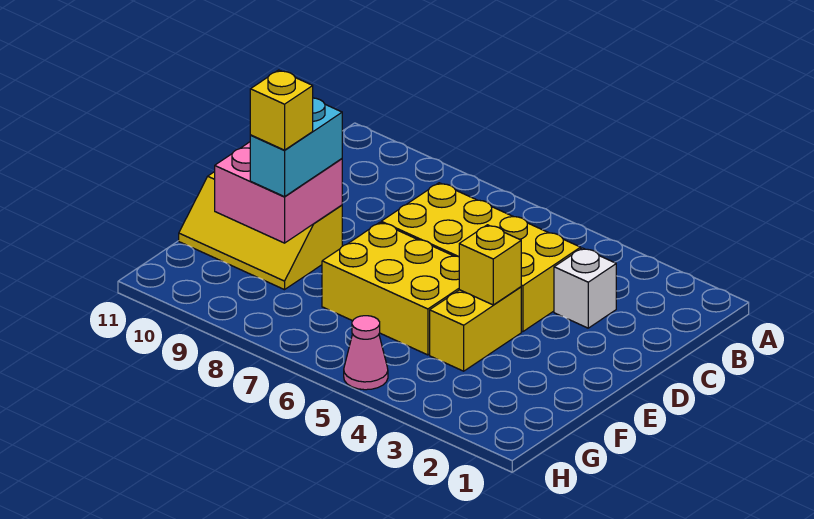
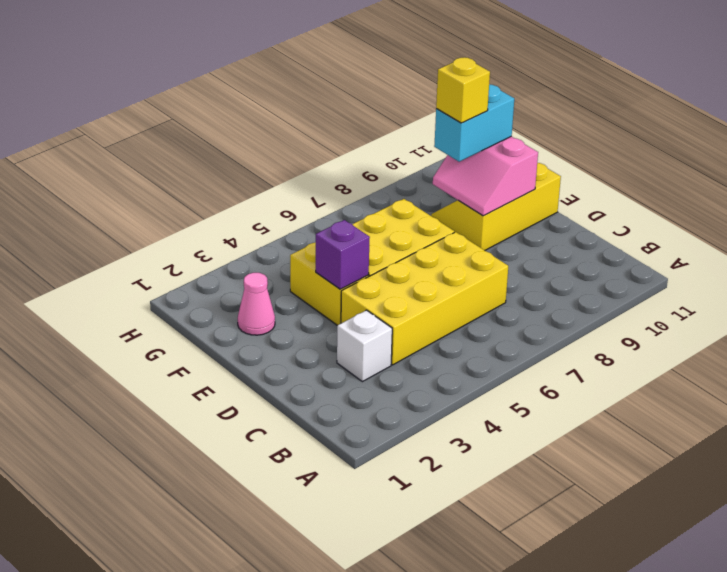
yellow 1x1 brick [459,225,521,305] -> purple 1x1 brick [315,220,370,289]
pink 2x2 brick [215,142,342,243] -> pink 2x2 slope [433,136,538,216]
cyan 1x2 brick [250,98,342,197] -> cyan 1x2 brick turned to [434,84,514,162]
pink 1x1 cone [344,316,388,390] -> pink 1x1 cone moved to [238,273,275,335]

